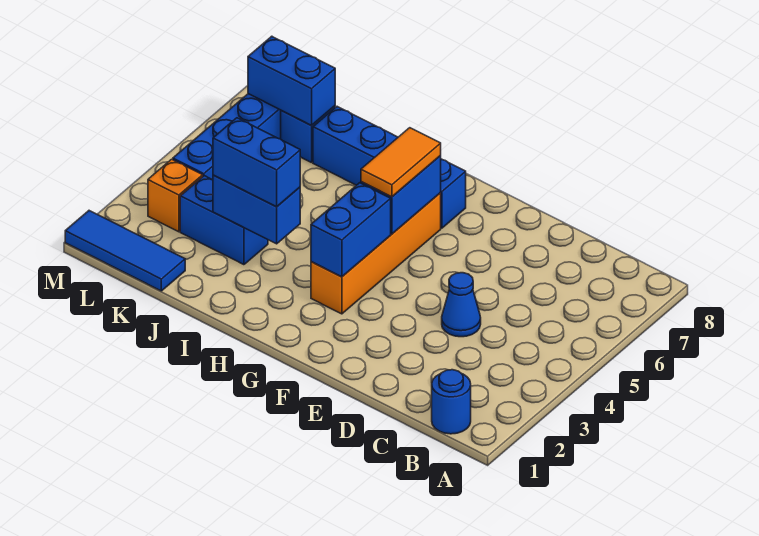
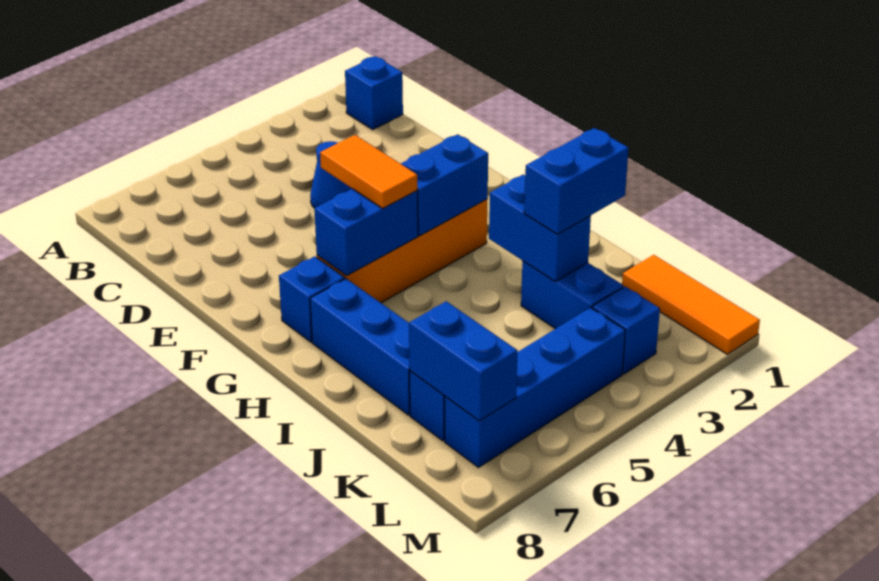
blue 1x1 round brick [432,370,471,434] -> blue 1x1 brick [345,56,403,129]
orange 1x2 tile [361,128,441,197] -> orange 1x2 tile turned to [320,135,418,209]
blue 1x2 brick [213,118,300,207] -> blue 1x2 brick turned to [524,128,629,234]
blue 1x3 tile [65,211,185,291] -> orange 1x3 tile [622,255,760,354]
orange 1x1 brick [148,159,203,232] -> blue 1x1 brick [592,286,660,374]

